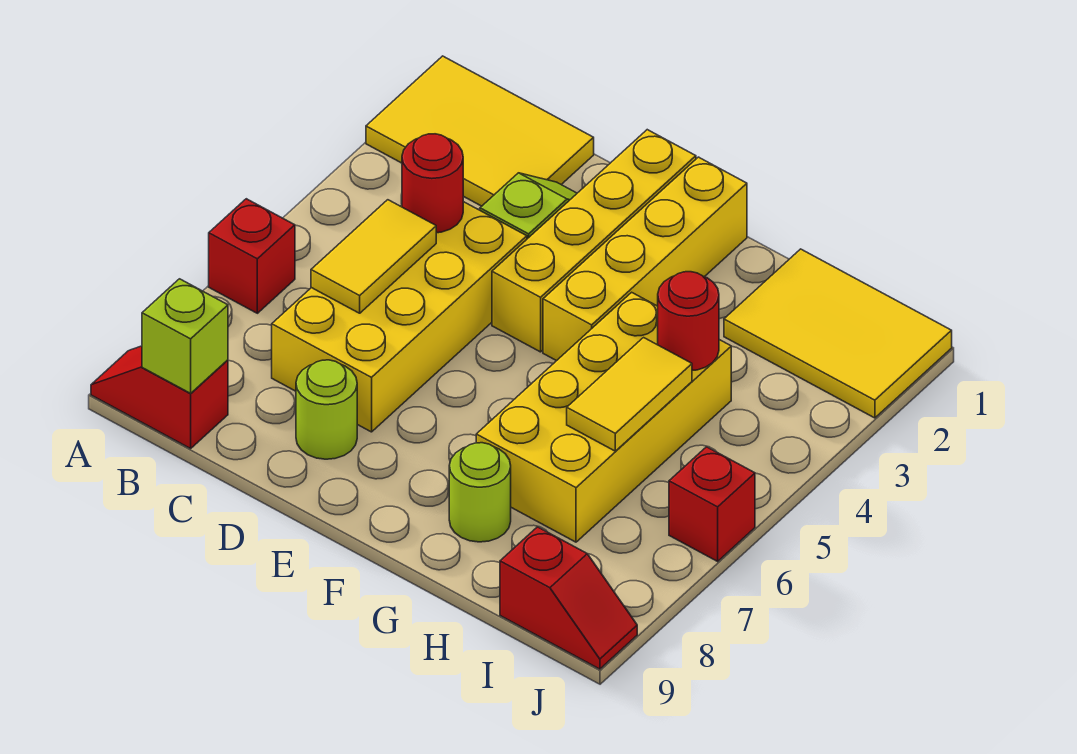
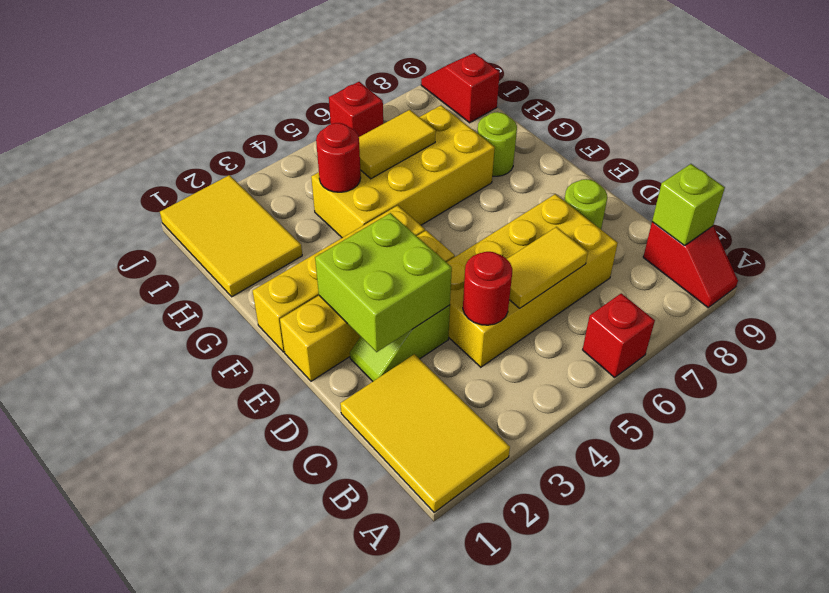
none -> lime 2x2 brick [315,213,452,352]

